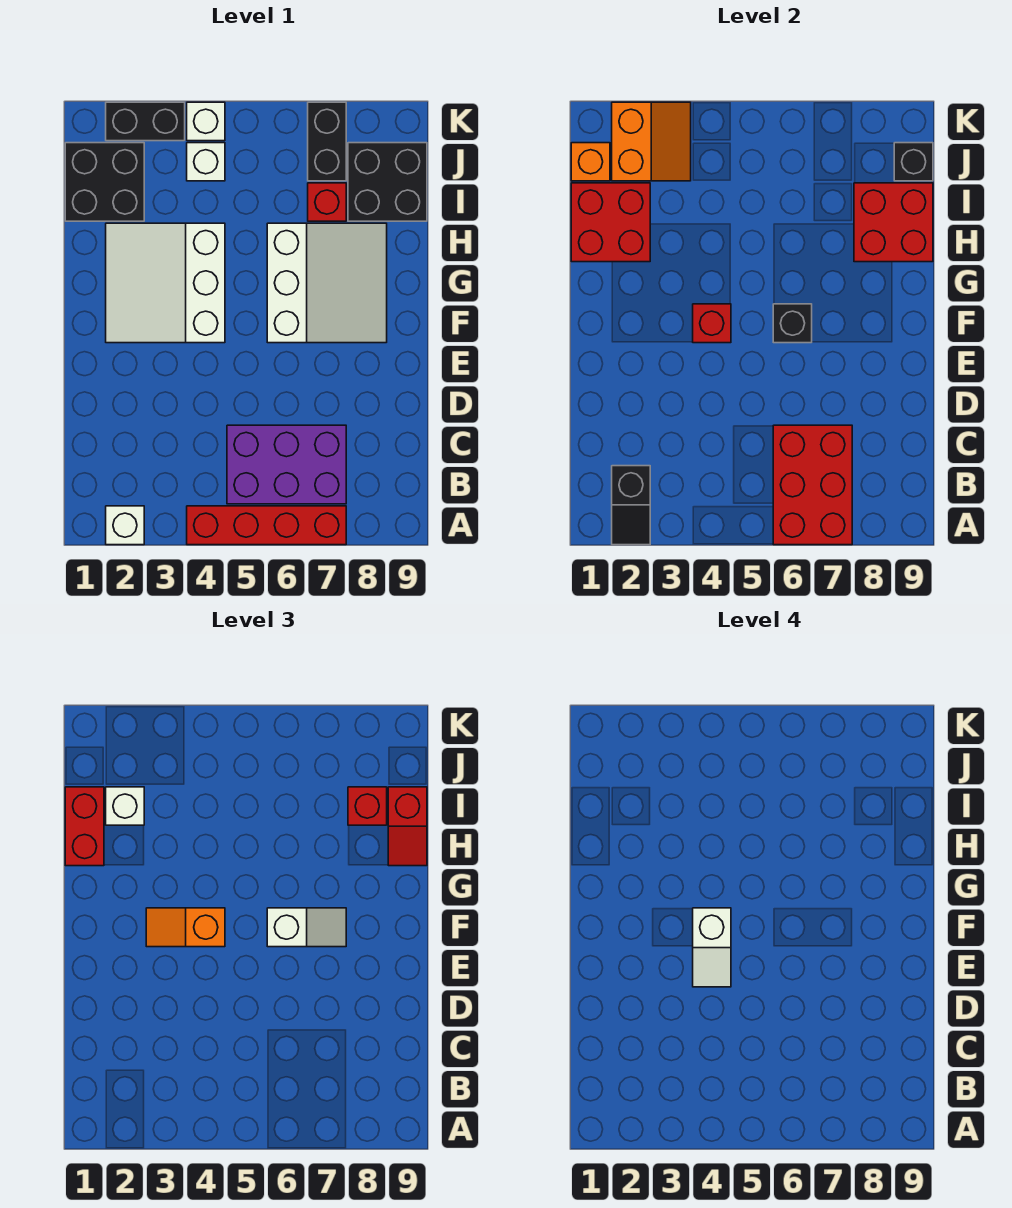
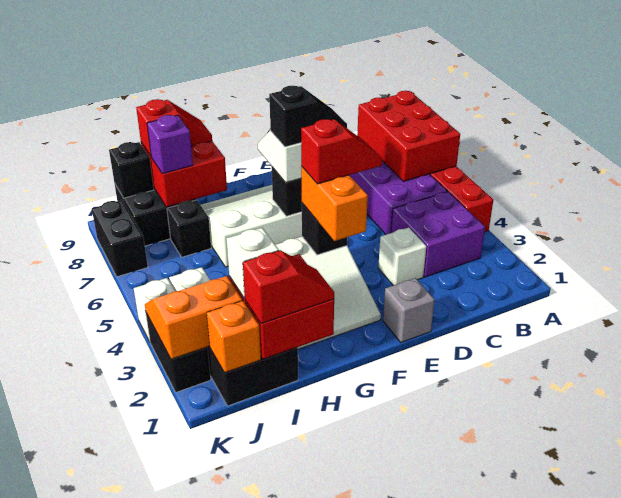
white 1x1 brick [106,506,144,545] -> white 1x1 brick moved to [378,228,426,285]
black 1x2 slope [612,466,650,545] -> black 1x2 slope moved to [269,86,347,147]
red 2x3 brick [773,425,852,545] -> red 2x3 brick turned to [357,91,460,182]
none -> purple 2x2 brick [391,192,485,277]
none -> grey 1x1 brick [383,278,435,342]
white 1x2 slope [693,908,731,987] -> red 1x2 slope [301,119,382,184]
orange 1x2 slope [146,908,225,947] -> orange 1x2 brick [301,167,368,241]
red 1x1 brick [693,304,731,343] -> black 1x1 brick [302,203,347,255]
red 1x2 brick [65,787,104,866] -> red 1x2 slope [243,250,334,324]
red 1x1 brick [308,183,346,221] -> black 1x1 brick [167,200,211,257]
red 1x1 brick [348,787,387,825] -> purple 1x1 brick [147,115,193,174]
black 1x2 brick [308,102,346,181] -> black 1x2 brick turned to [92,200,148,277]

